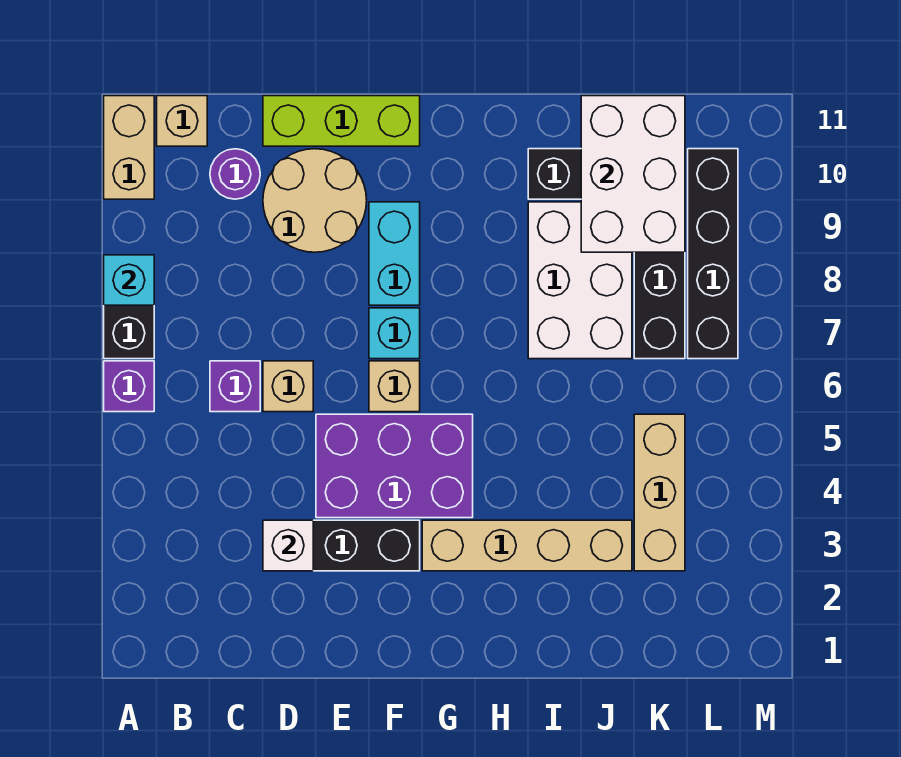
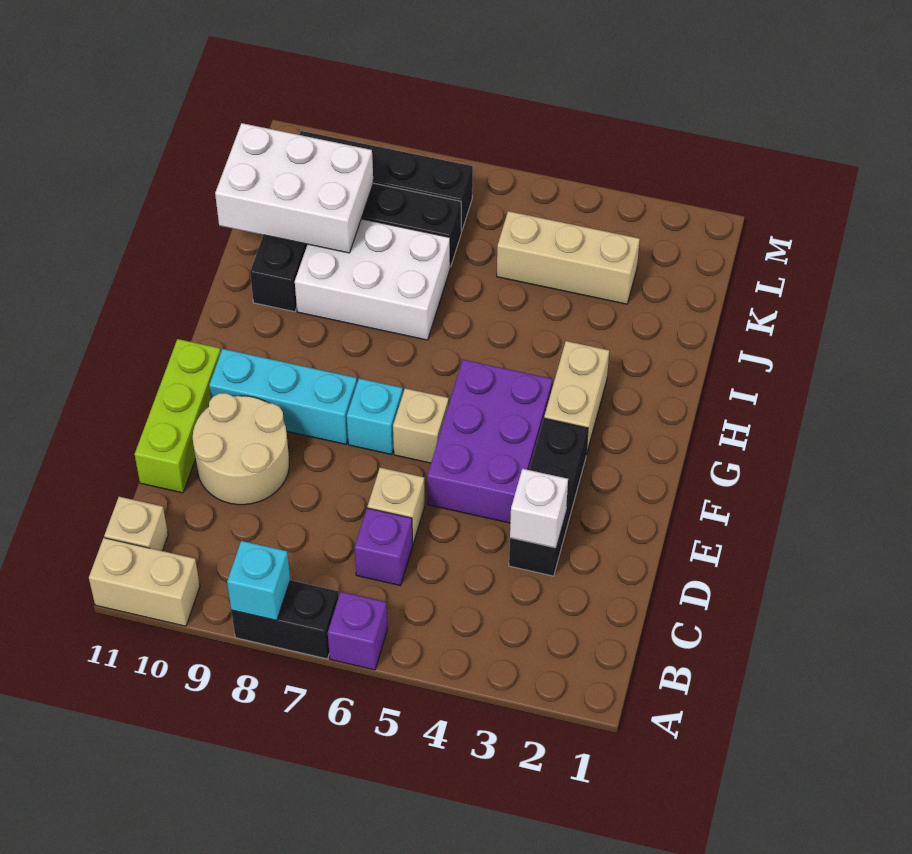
purple 1x1 round brick [210,149,260,199] -> none
cyan 1x2 brick [369,202,420,305] -> cyan 1x3 brick [209,349,357,444]
tan 1x4 brick [422,520,632,571] -> tan 1x2 brick [544,341,609,455]

